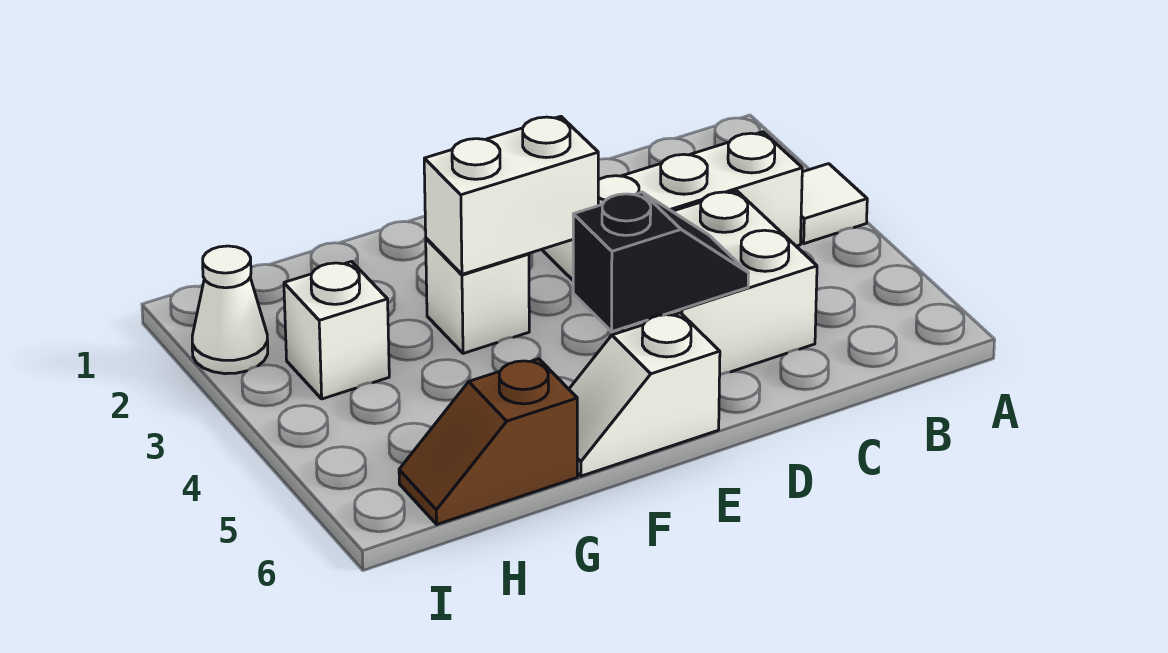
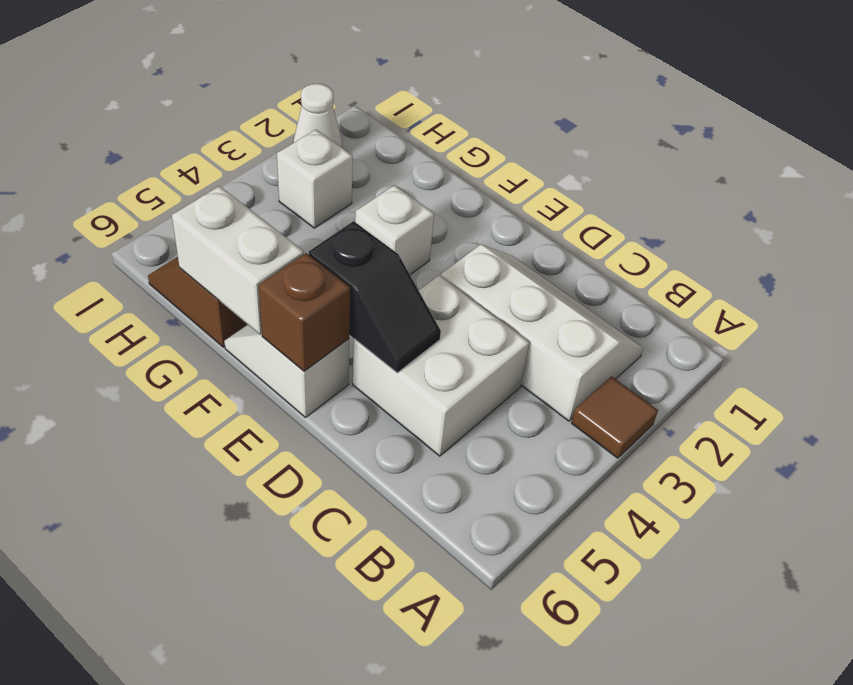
white 1x1 tile [801,164,867,244] -> brown 1x1 tile [571,376,658,458]
white 1x2 brick [424,116,598,274] -> white 1x2 brick moved to [172,186,304,335]
none -> brown 1x1 brick [258,253,350,371]

